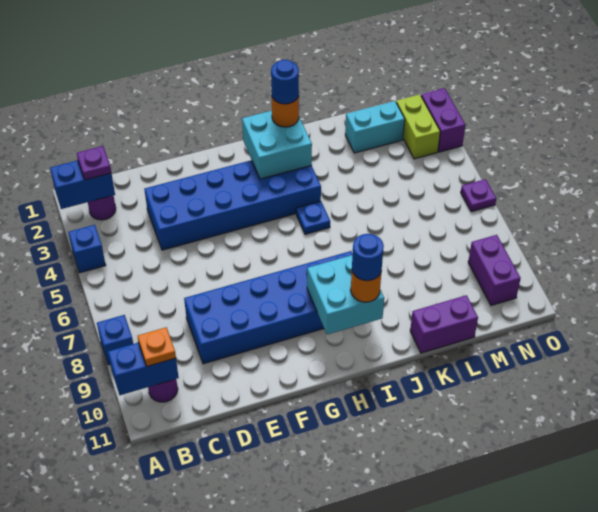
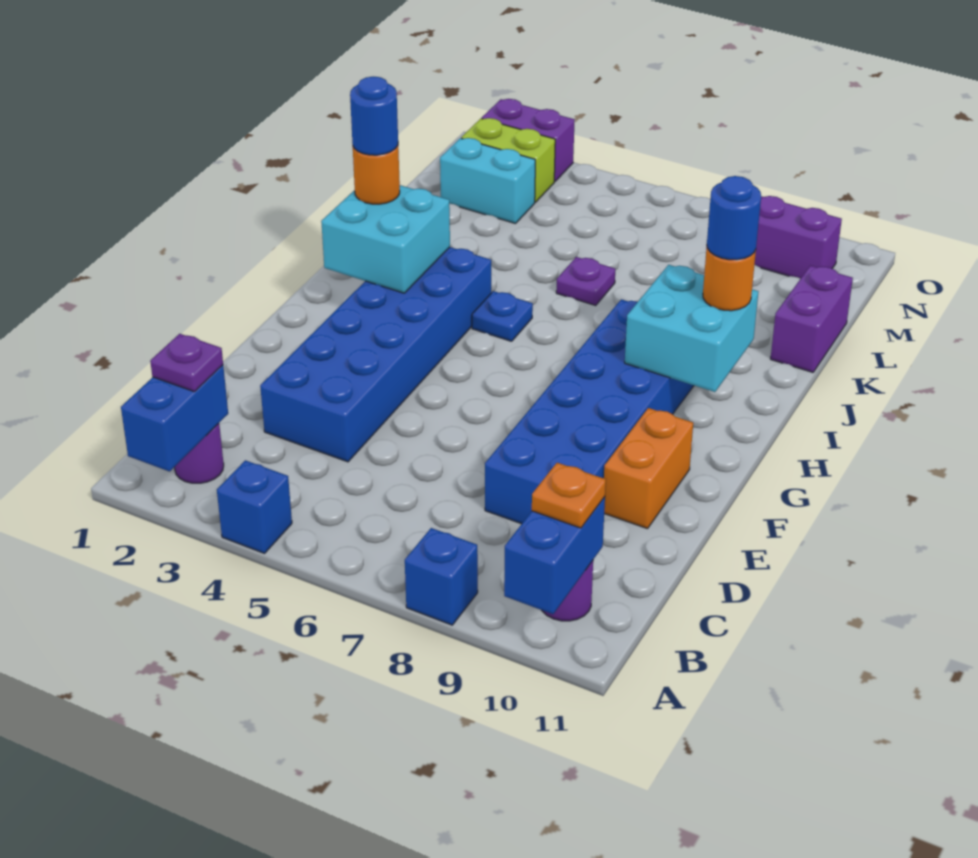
none -> orange 1x2 brick [604,408,693,529]
cyan 1x2 brick [345,101,405,153] -> cyan 1x2 brick turned to [440,138,535,224]
purple 1x1 plate [461,179,496,212] -> purple 1x1 plate moved to [556,257,615,305]

